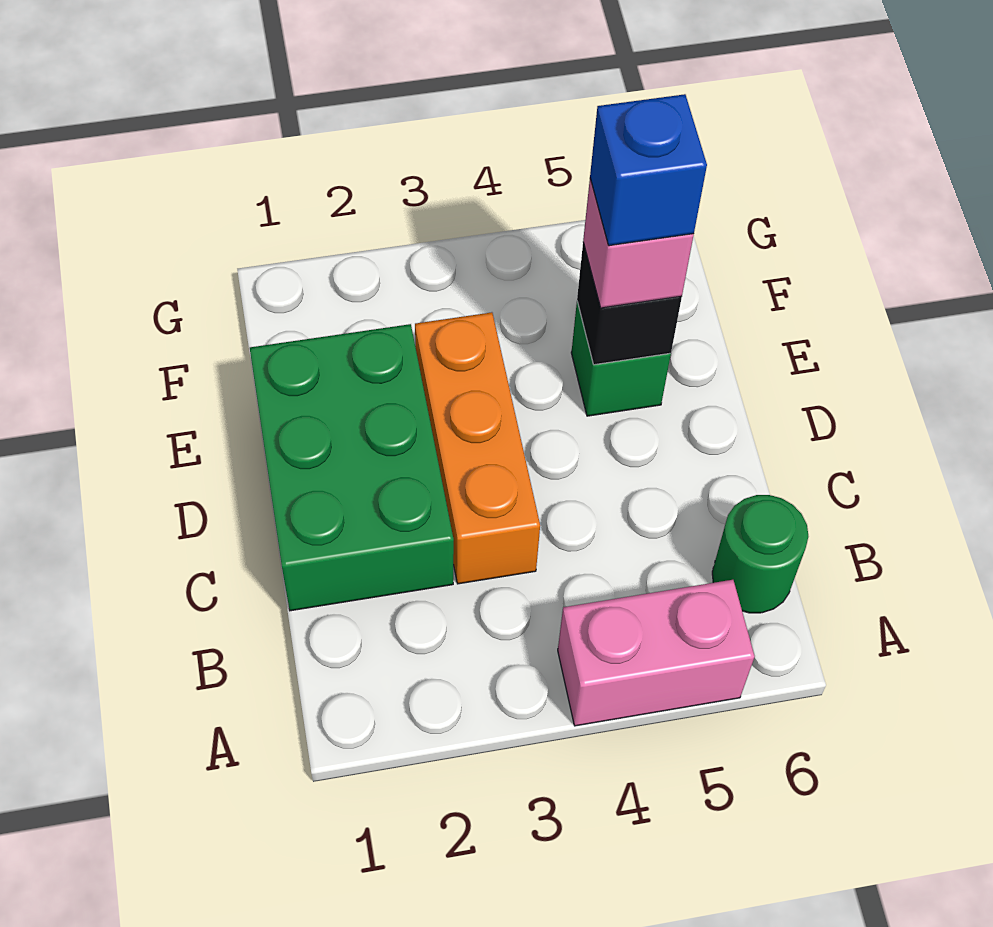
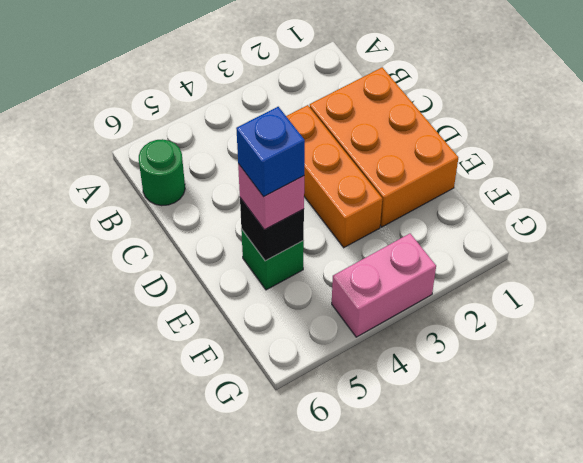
pink 1x2 brick [558,580,755,726] -> pink 1x2 brick moved to [332,234,436,337]
green 2x3 brick [250,324,454,611] -> orange 2x3 brick [310,67,458,227]

